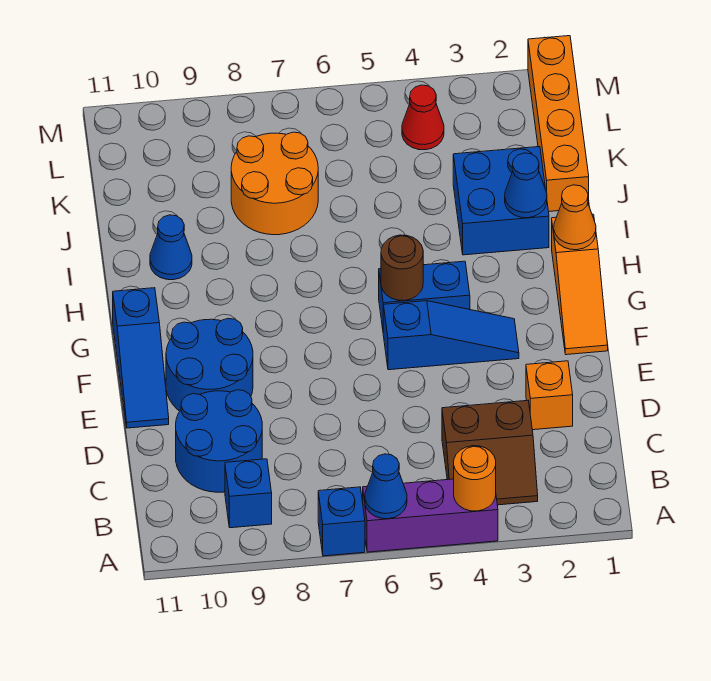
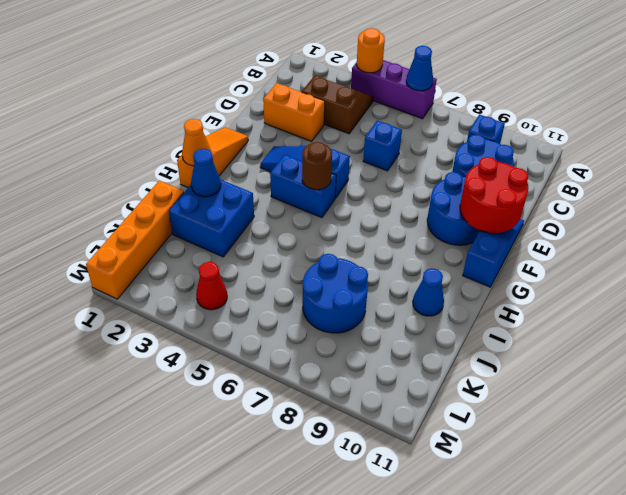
blue 1x1 brick [318,487,365,556] -> blue 1x1 brick moved to [363,120,402,171]
orange 1x1 brick [526,361,573,430] -> orange 1x2 brick [263,83,325,141]
none -> red 2x2 round brick [460,157,528,233]
orange 2x2 round brick [231,132,318,235] -> blue 2x2 round brick [303,254,368,333]

